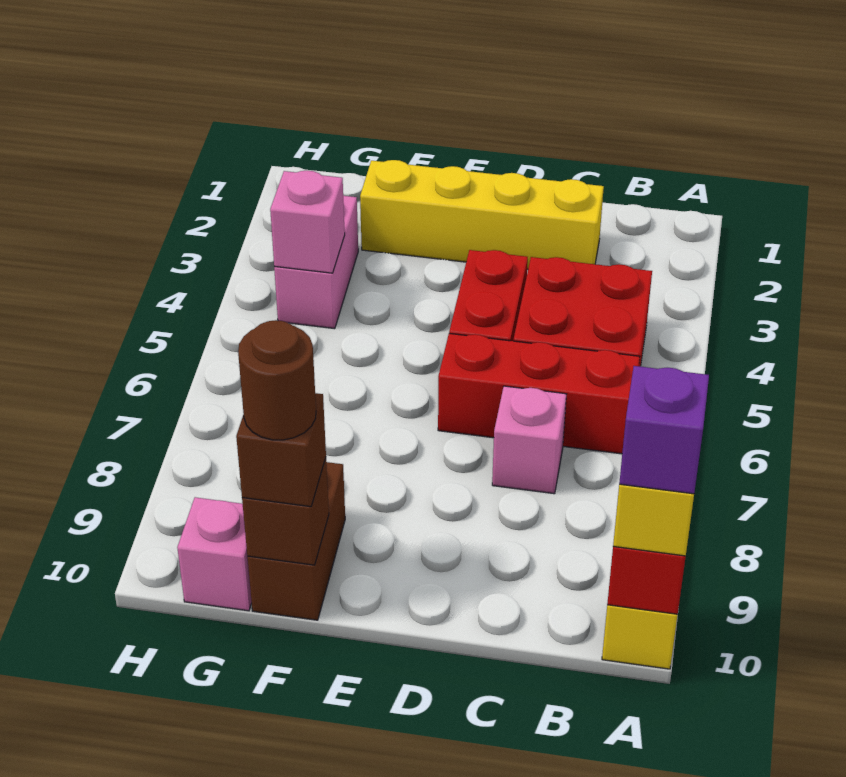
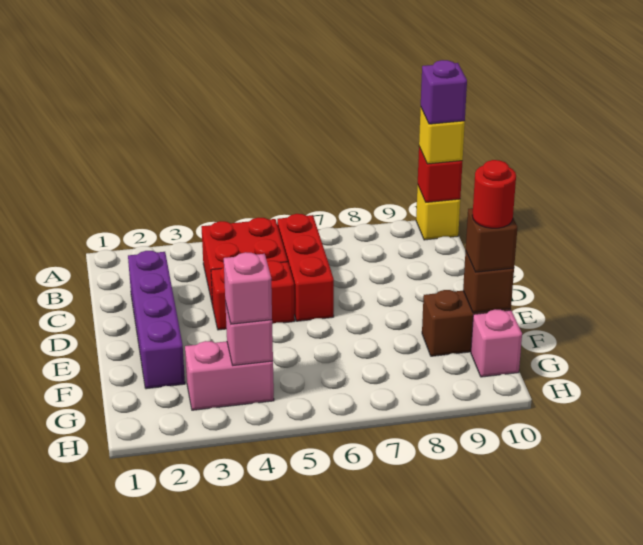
yellow 1x4 brick [360,160,604,269] -> purple 1x4 brick [128,251,185,389]
pink 1x1 brick [492,386,566,494] -> pink 1x1 brick moved to [224,252,272,324]
brown 1x1 round brick [238,320,316,440] -> red 1x1 round brick [472,160,516,228]

